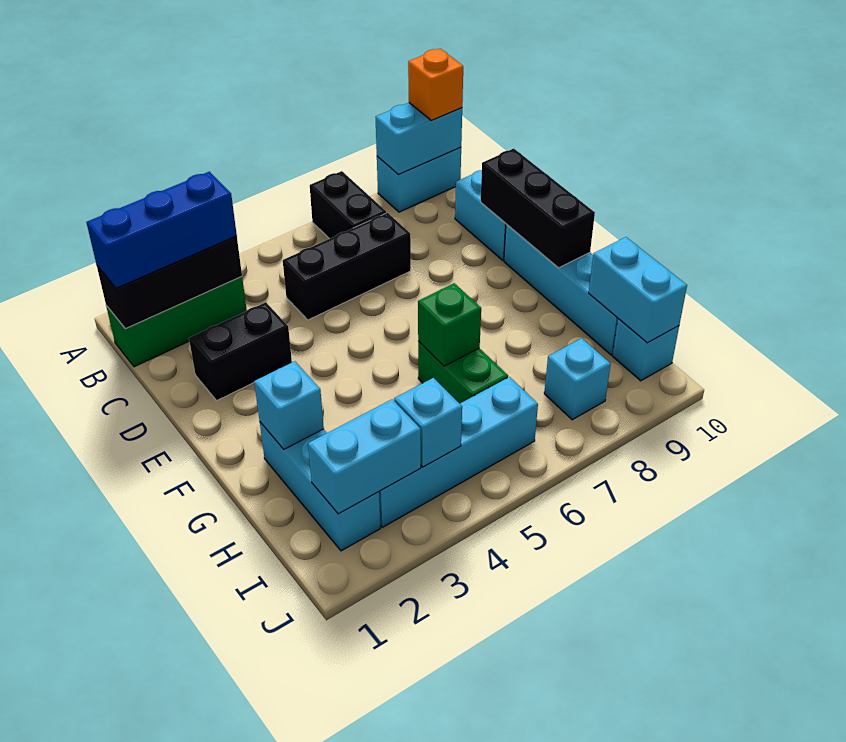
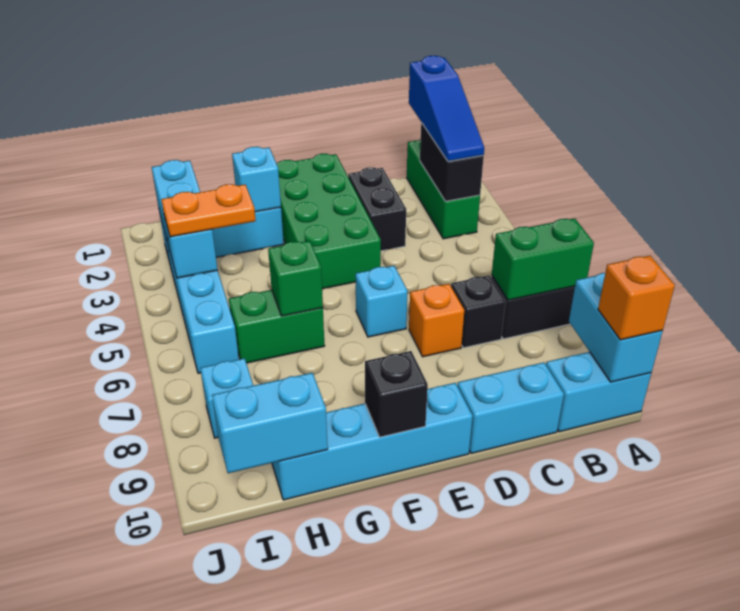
none -> green 1x2 brick [492,218,594,300]
cyan 1x2 brick [377,147,461,212] -> cyan 1x2 brick turned to [546,352,651,432]
black 1x3 brick [97,236,242,329] -> black 1x2 brick [420,123,484,201]
blue 1x3 brick [86,172,237,288] -> blue 1x3 slope [409,56,484,161]
black 1x3 brick [283,213,411,320] -> black 1x1 brick [451,275,506,348]
none -> orange 1x1 brick [409,284,464,357]
black 1x3 brick [481,149,595,268] -> black 1x1 brick [365,351,428,437]
none -> green 2x4 brick [277,154,381,289]
none -> orange 1x2 plate [161,184,256,237]
cyan 1x1 brick [613,319,679,381] -> cyan 1x1 brick moved to [356,266,408,337]

